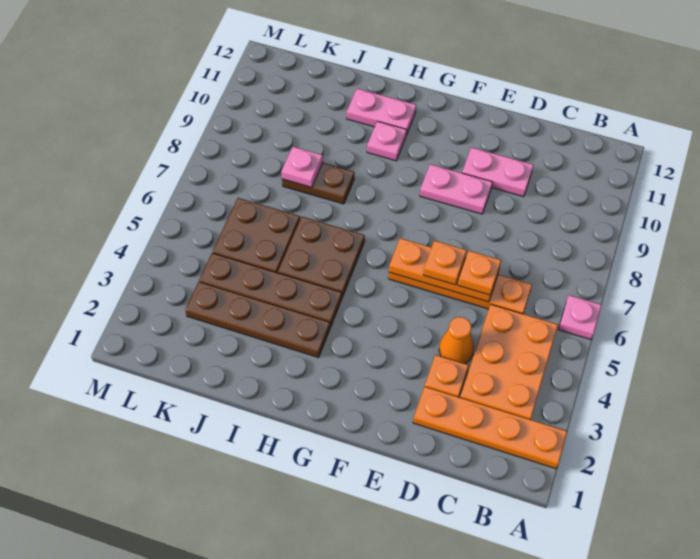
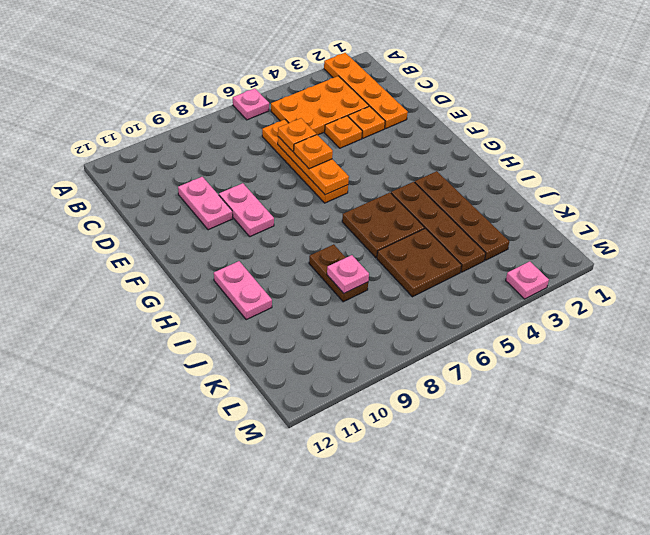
orange 1x1 cone [439,317,474,364] -> orange 1x1 plate [325,116,362,148]
pink 1x1 plate [367,121,407,161] -> pink 1x1 plate moved to [506,261,549,299]

